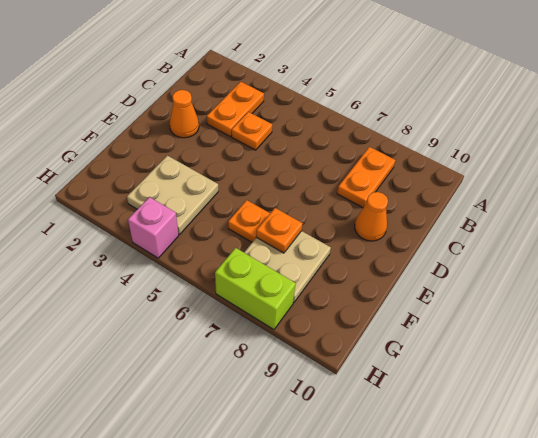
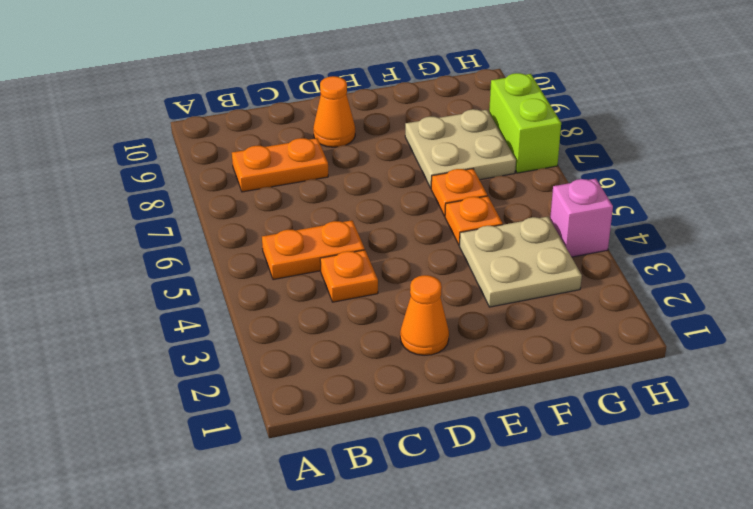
orange 1x2 plate [206,82,264,136] -> orange 1x2 plate moved to [262,220,365,280]
orange 1x1 plate [256,208,303,253] -> orange 1x1 plate moved to [445,196,503,245]

